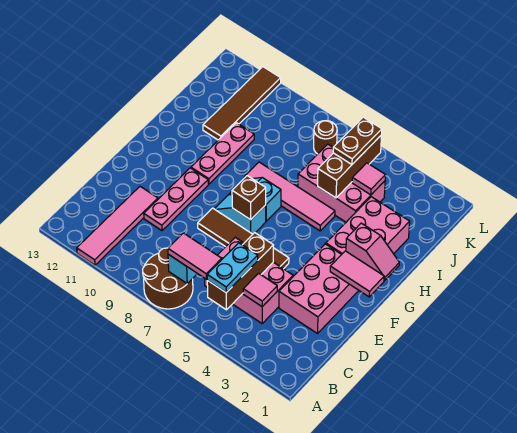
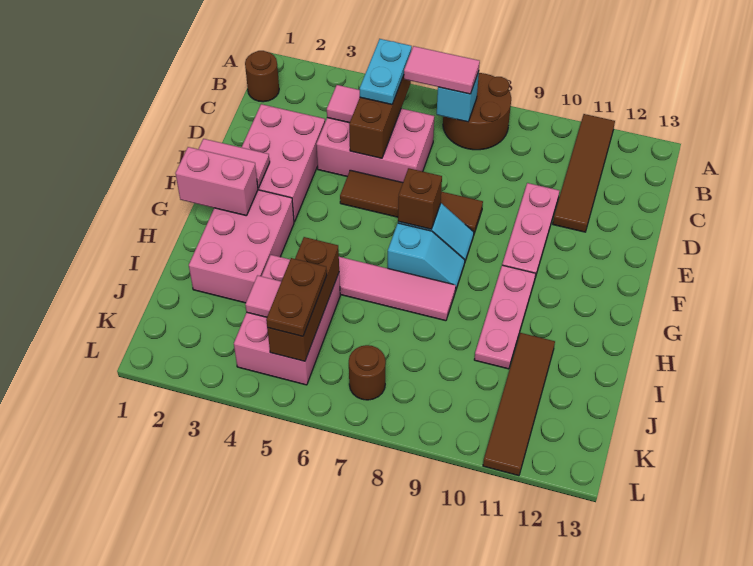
pink 1x4 tile [77,187,158,265] -> brown 1x4 tile [553,114,615,232]
none -> brown 1x1 round brick [245,51,279,102]
pink 1x2 slope [346,223,399,281] -> pink 1x2 brick [175,147,258,216]
pink 2x3 brick [298,144,385,222] -> pink 2x3 brick turned to [234,255,340,385]

